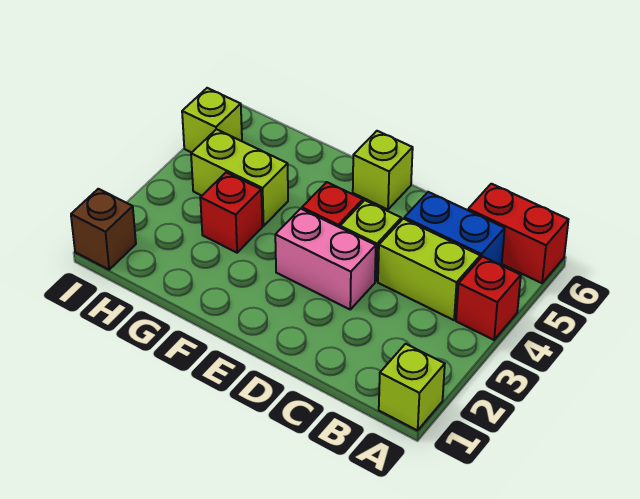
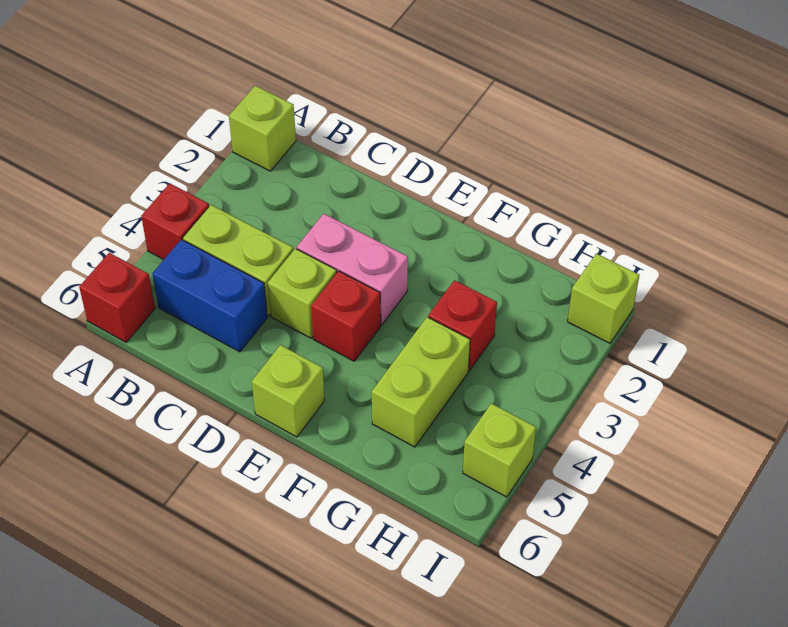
red 1x2 brick [468,184,568,283] -> red 1x1 brick [79,253,155,342]
lime 1x2 brick [191,129,288,226] -> lime 1x2 brick turned to [372,317,470,447]
brown 1x1 brick [71,189,136,270] -> lime 1x1 brick [568,254,639,343]

